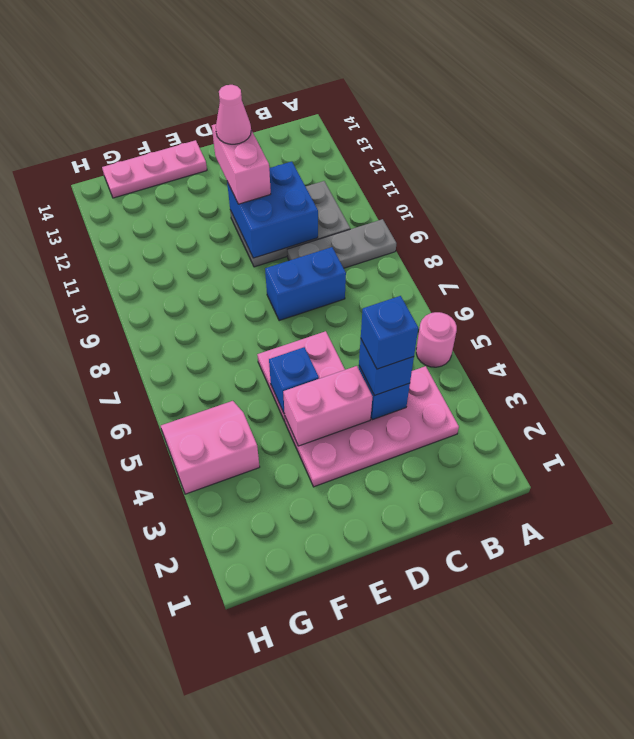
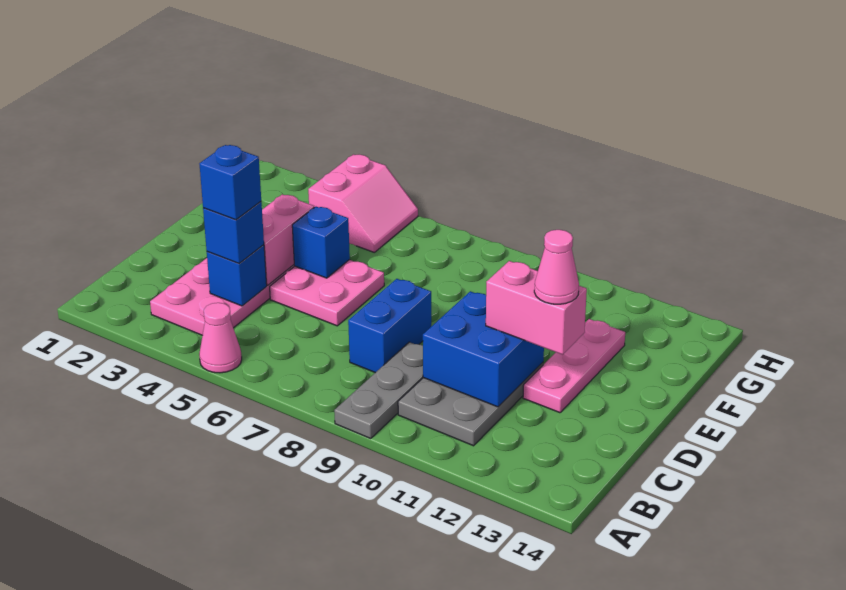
pink 1x1 round brick [416,312,457,367] -> pink 1x1 cone [199,303,242,373]
pink 1x3 plate [102,140,207,198] -> pink 1x3 plate moved to [523,319,625,413]

